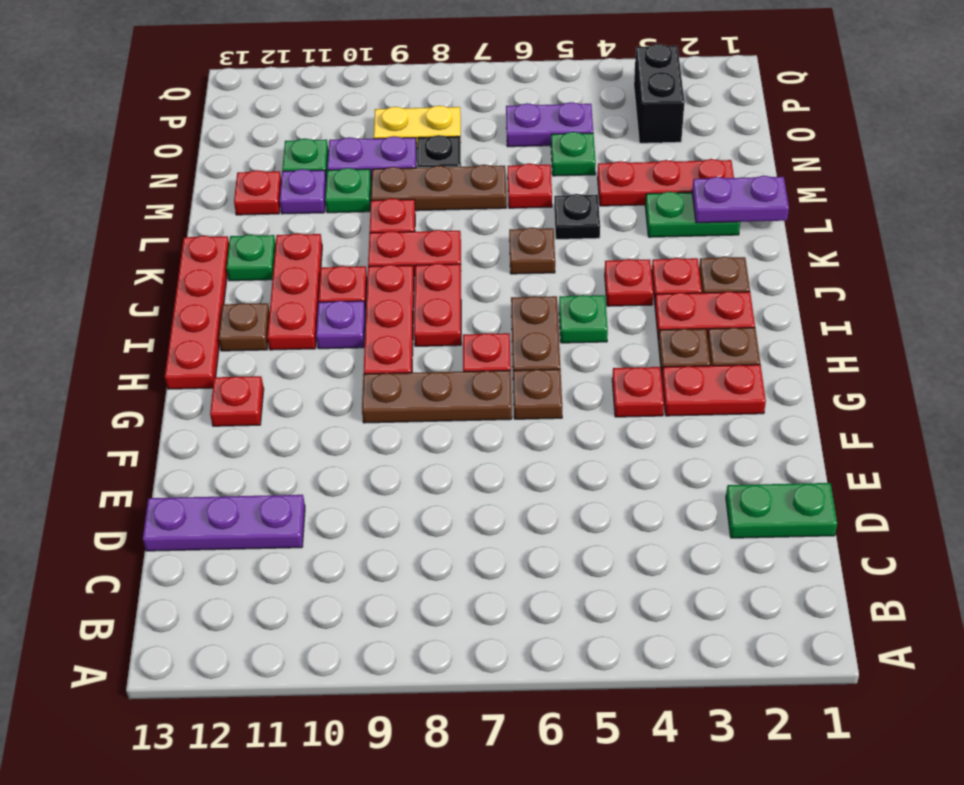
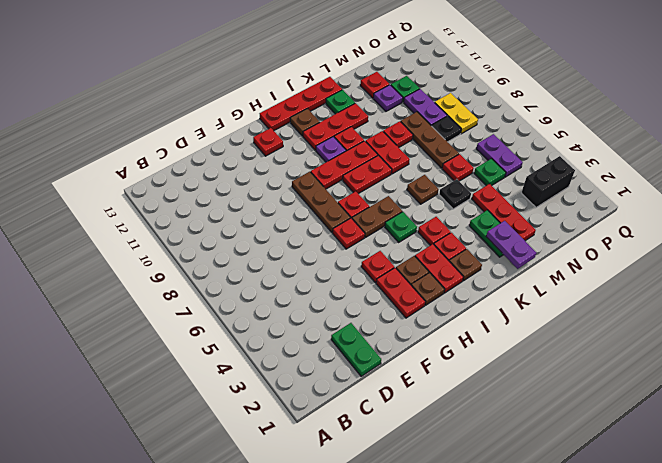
purple 1x3 plate [143,495,305,551] -> none
brown 1x1 plate [513,369,562,419] -> red 1x1 plate [333,218,365,249]
green 1x1 plate [325,168,371,213] -> none

